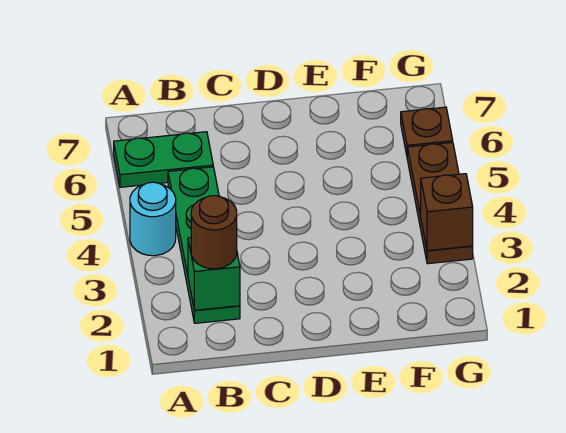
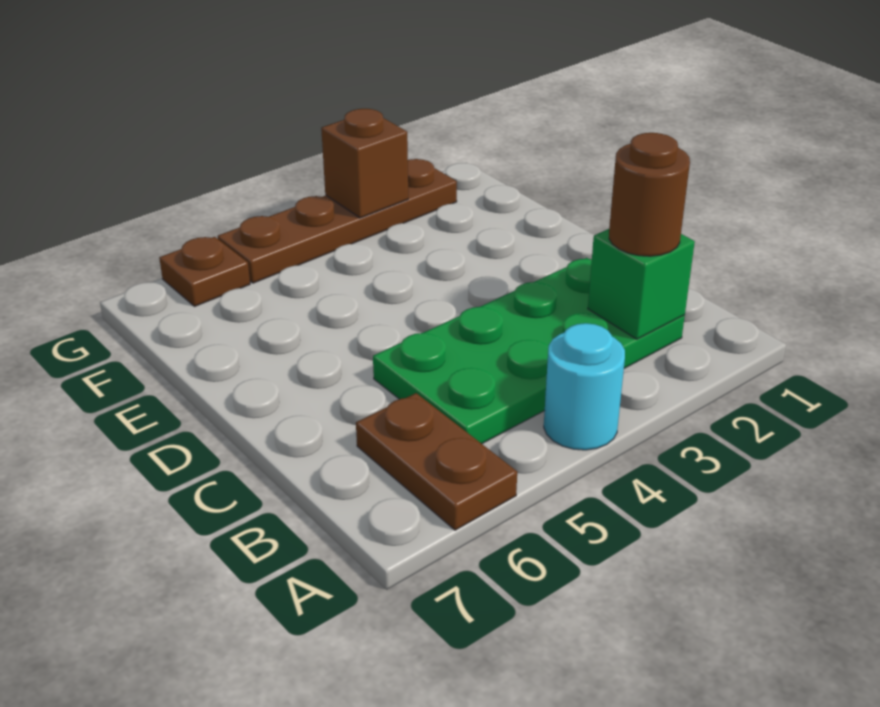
green 1x2 plate [114,132,213,187] -> brown 1x2 plate [356,393,517,530]
green 1x4 plate [168,167,240,323] -> green 2x4 plate [373,258,685,444]
brown 1x3 plate [407,142,473,264] -> brown 1x4 plate [218,159,457,283]

